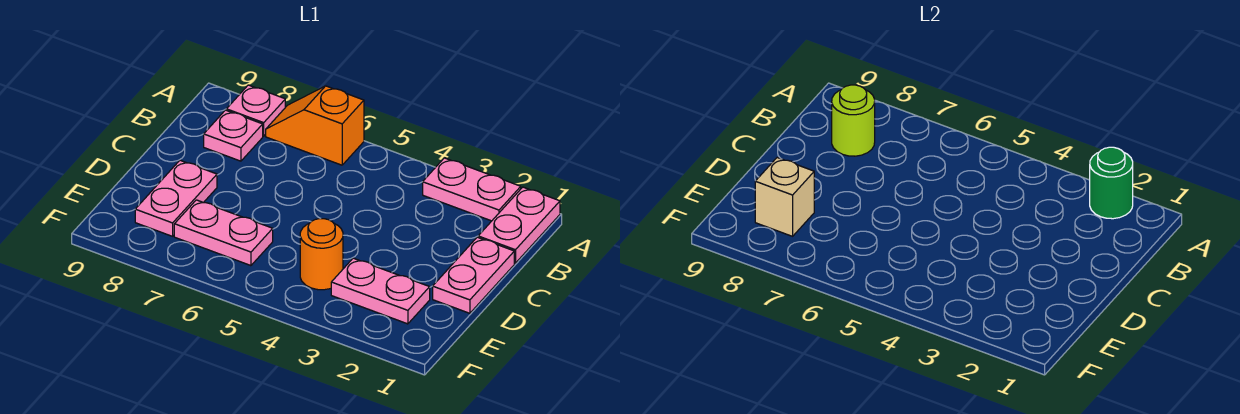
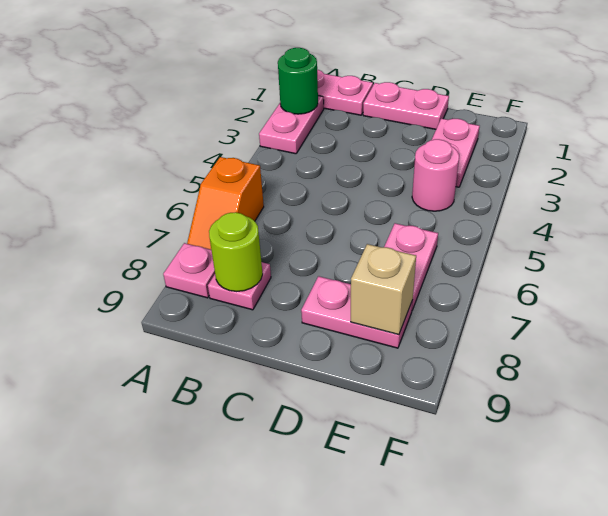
orange 1x1 round brick [300,219,343,290] -> pink 1x1 round brick [412,139,459,211]

